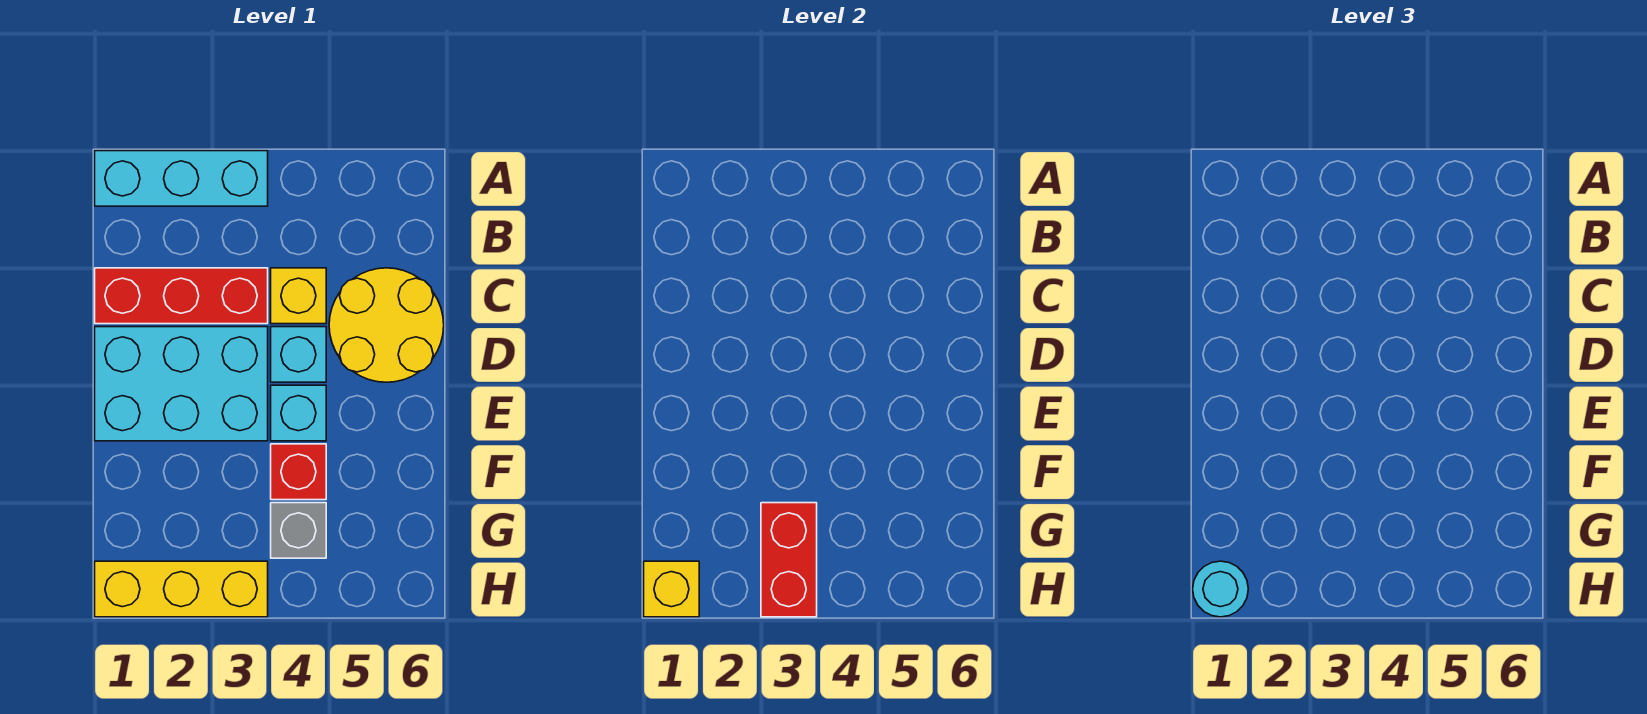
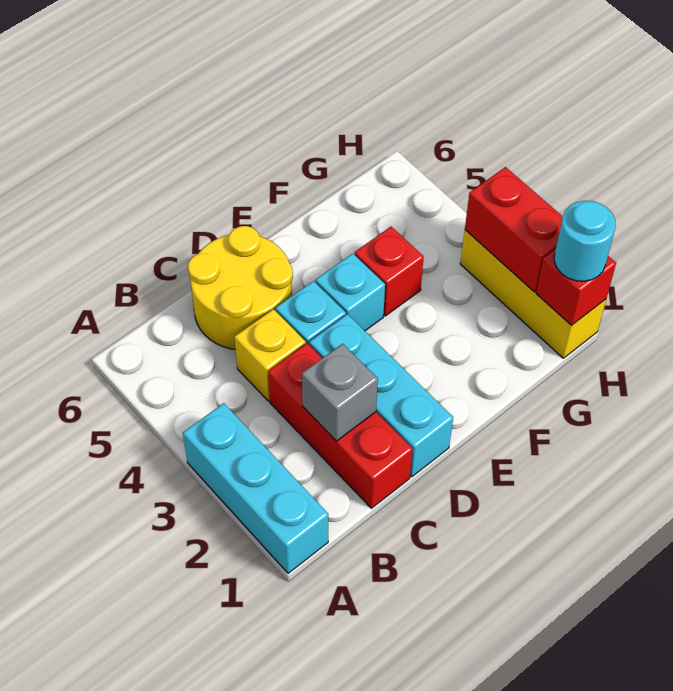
cyan 2x3 brick [95,327,268,441] -> cyan 1x3 brick [309,314,453,477]
red 1x2 brick [761,503,817,617] -> red 1x2 brick turned to [465,167,563,292]
grey 1x1 brick [271,503,326,558] -> grey 1x1 brick moved to [302,344,378,441]
yellow 1x1 brick [644,561,699,617] -> red 1x1 brick [536,249,616,326]

